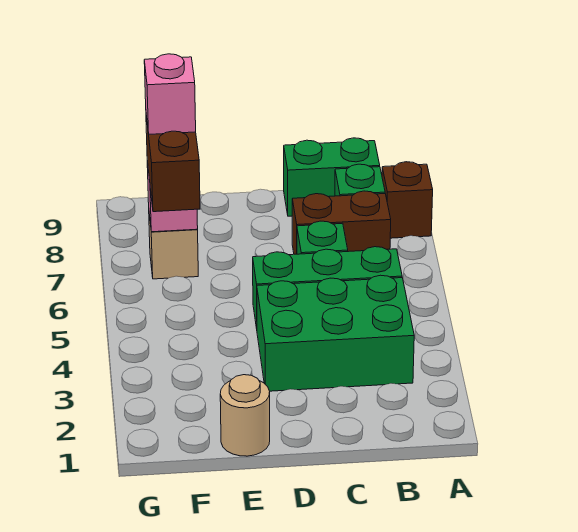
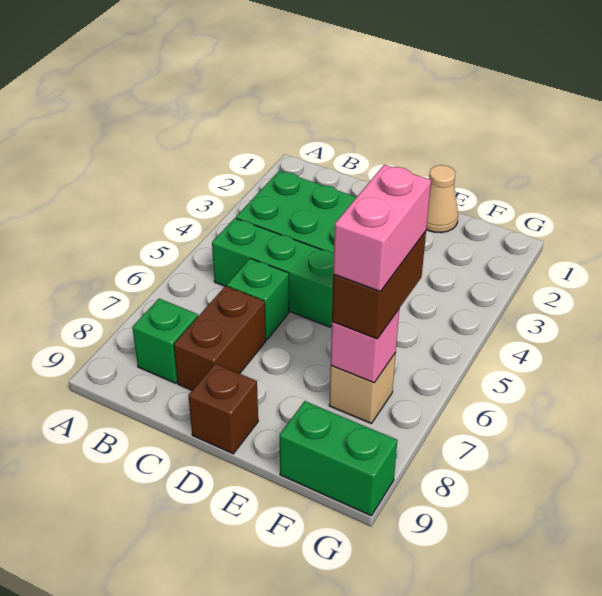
brown 1x1 brick [382,162,433,238] -> brown 1x1 brick moved to [188,364,258,454]
brown 1x2 brick [292,191,391,254] -> brown 1x2 brick turned to [174,286,266,390]
green 1x2 brick [284,138,380,216] -> green 1x2 brick moved to [280,401,398,516]
tan 1x1 round brick [220,375,270,456] -> tan 1x1 cone [426,165,458,233]
pink 1x1 brick [144,54,196,134] -> pink 1x2 brick [333,165,431,292]

